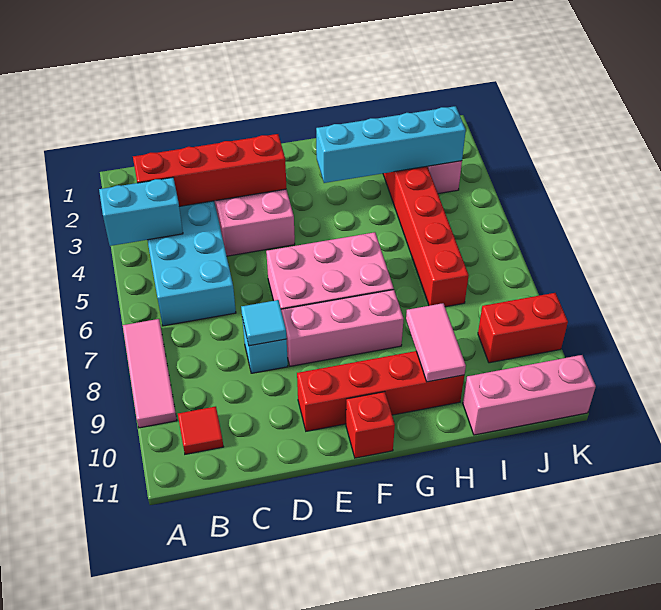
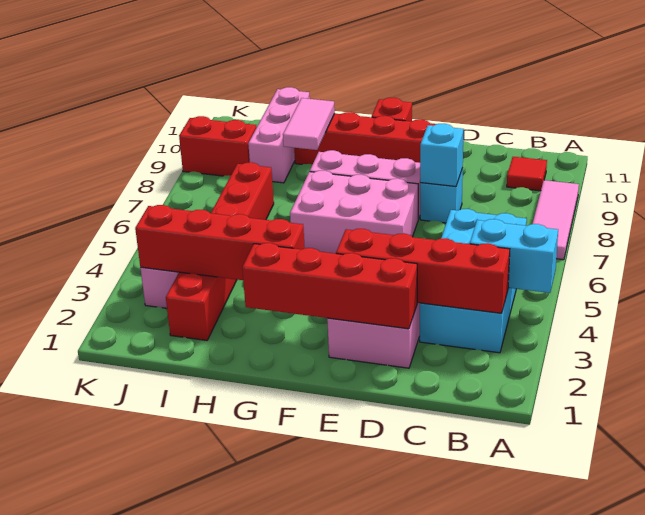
none -> red 1x4 brick [242,243,417,329]
cyan 1x1 tile [241,300,287,346] -> cyan 1x1 brick [420,124,463,186]
cyan 1x4 brick [316,106,466,183] -> red 1x4 brick [135,205,305,280]
pink 1x3 brick [463,355,596,435] -> pink 1x3 brick turned to [248,87,310,183]

